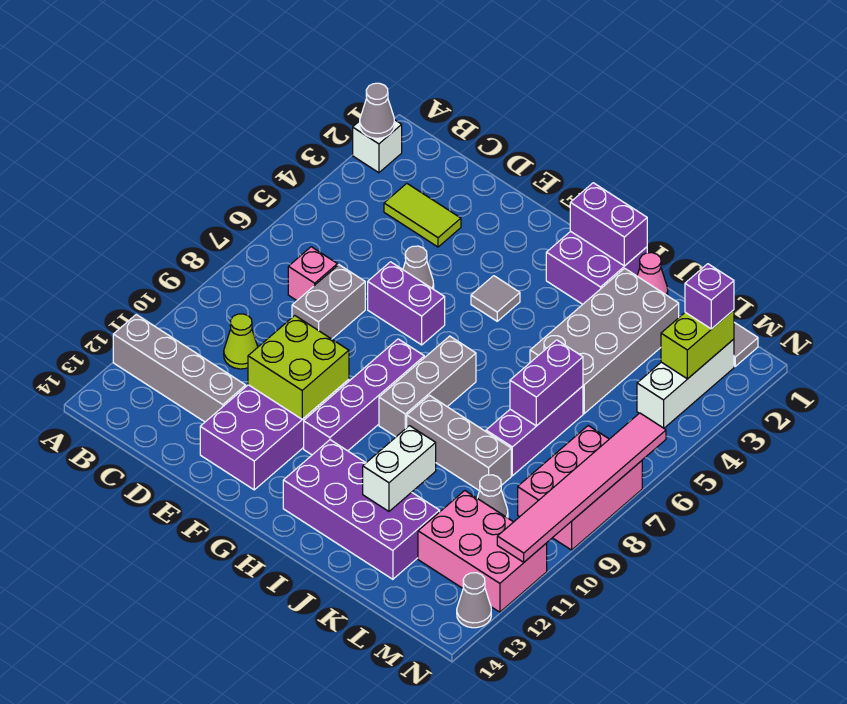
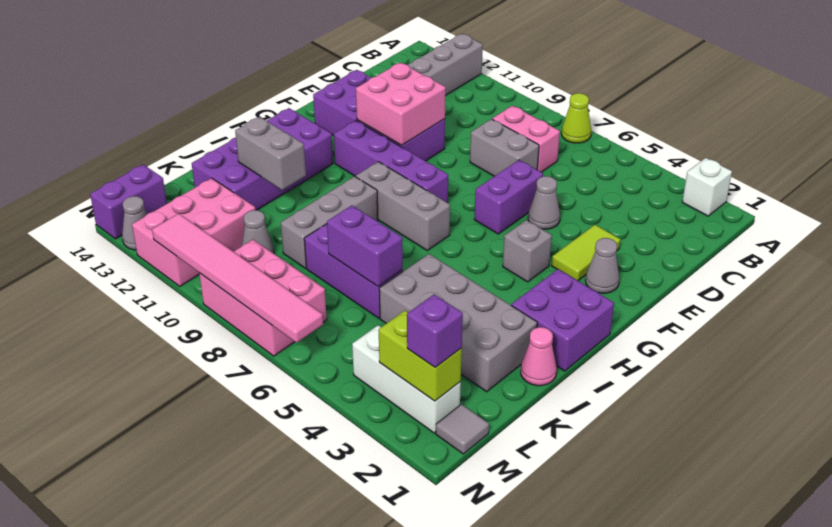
grey 1x1 cone [360,83,395,138] -> grey 1x1 cone moved to [585,238,620,293]
lime 1x2 tile [384,184,461,247] -> lime 1x2 tile moved to [552,225,621,281]
pink 1x1 brick [288,247,338,300] -> pink 1x2 brick [492,106,560,172]
lime 1x1 cone [224,314,258,369] -> lime 1x1 cone moved to [561,93,591,143]
lime 2x2 brick [248,316,349,419] -> pink 2x2 brick [356,63,446,145]
grey 1x1 tile [471,276,520,321] -> grey 1x1 brick [503,220,552,282]
purple 1x2 brick [570,183,647,266] -> purple 1x2 brick moved to [90,165,167,239]
white 1x2 brick [363,426,436,511] -> grey 1x2 brick [235,117,306,190]

